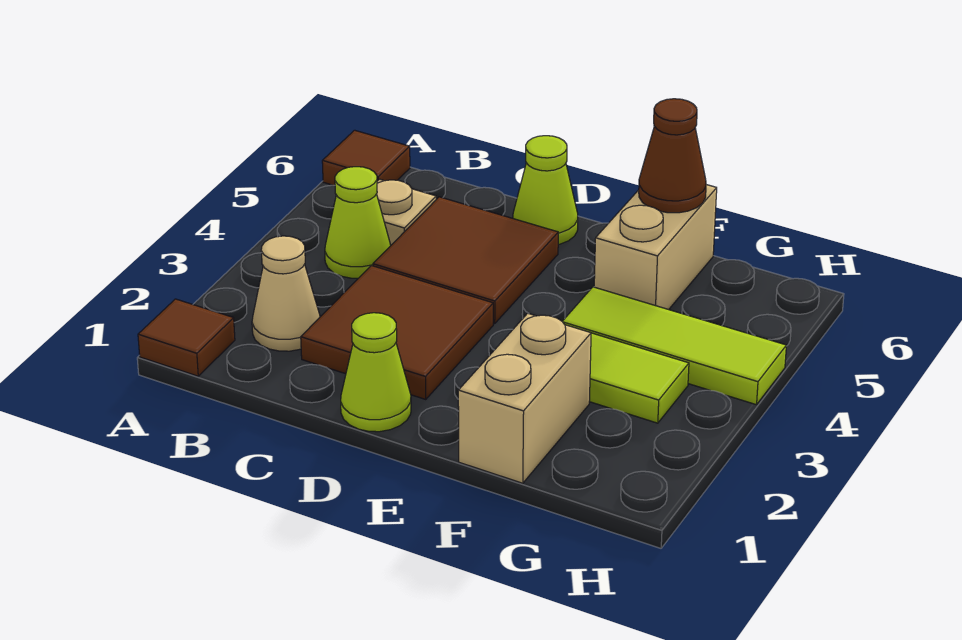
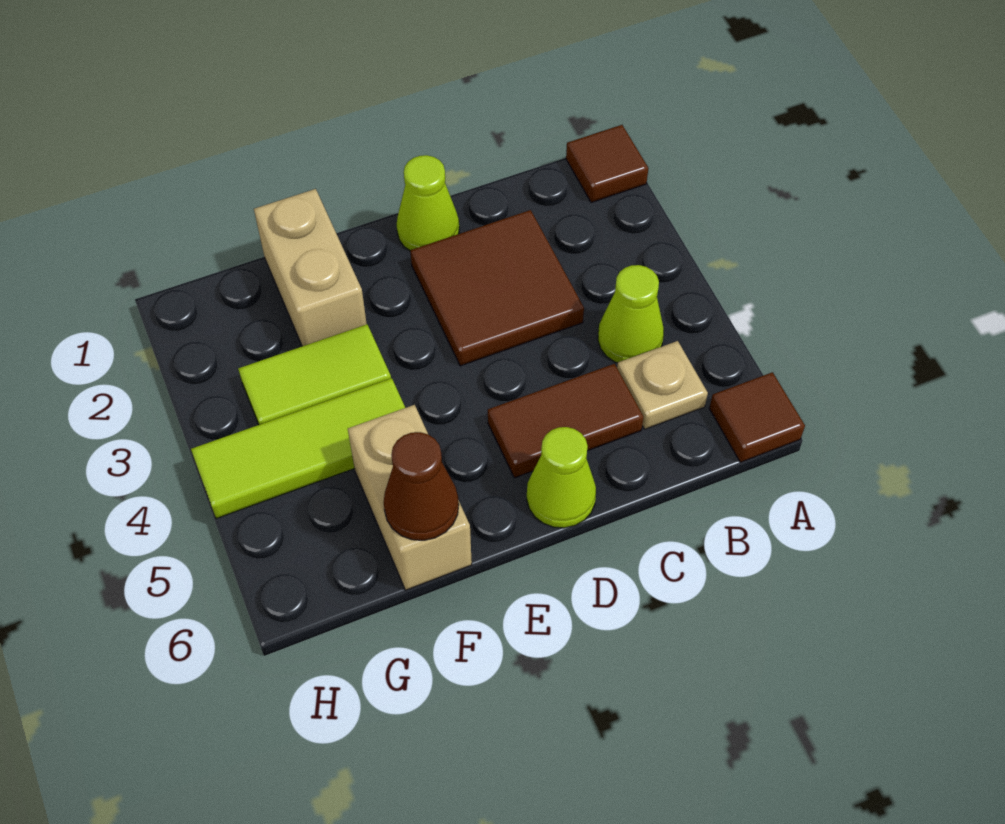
tan 1x1 cone [252,236,320,351] -> none
brown 2x2 tile [373,197,558,324] -> brown 1x2 tile [488,364,644,478]

